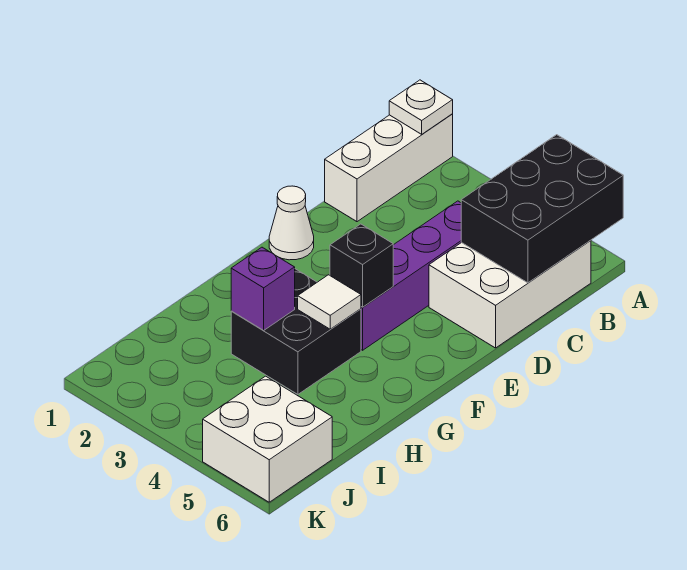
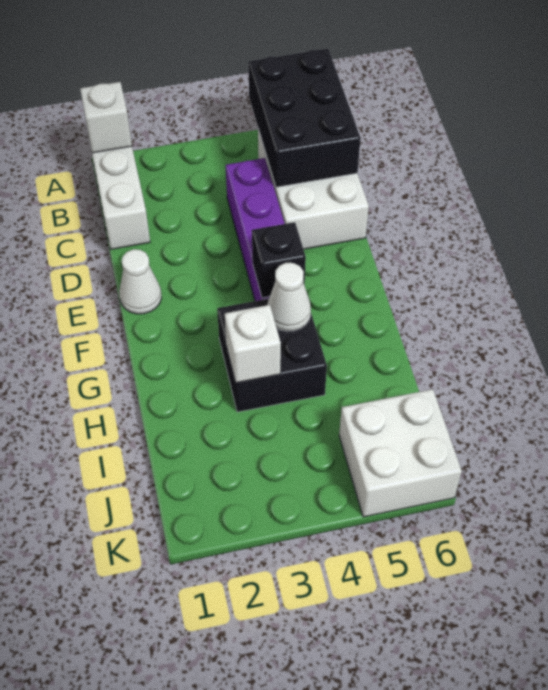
white 1x1 plate [389,80,453,134] -> white 1x1 brick [80,82,132,153]
white 1x1 tile [298,275,361,329] -> white 1x1 cone [267,263,311,331]
purple 1x1 brick [231,247,295,331] -> white 1x1 brick [225,305,281,383]

